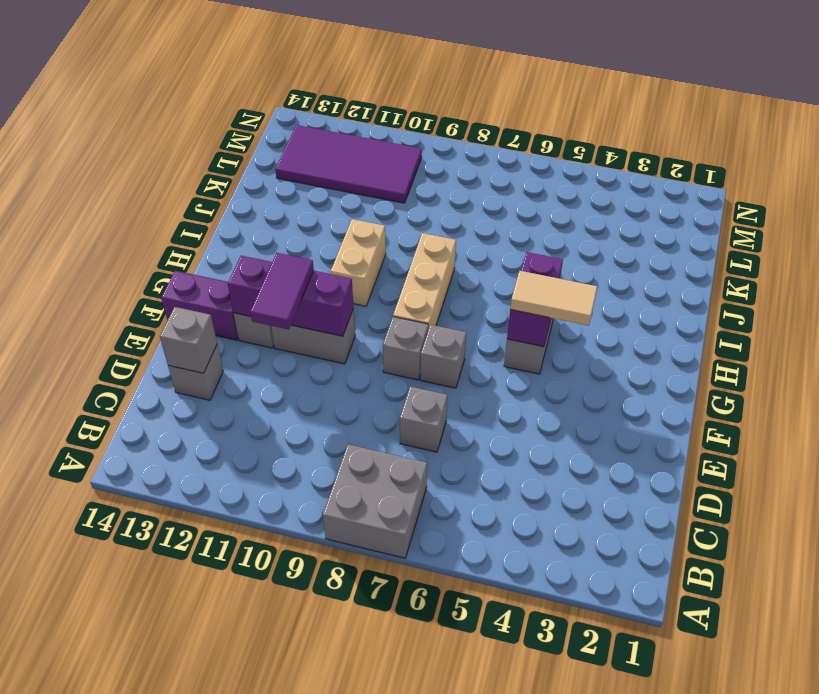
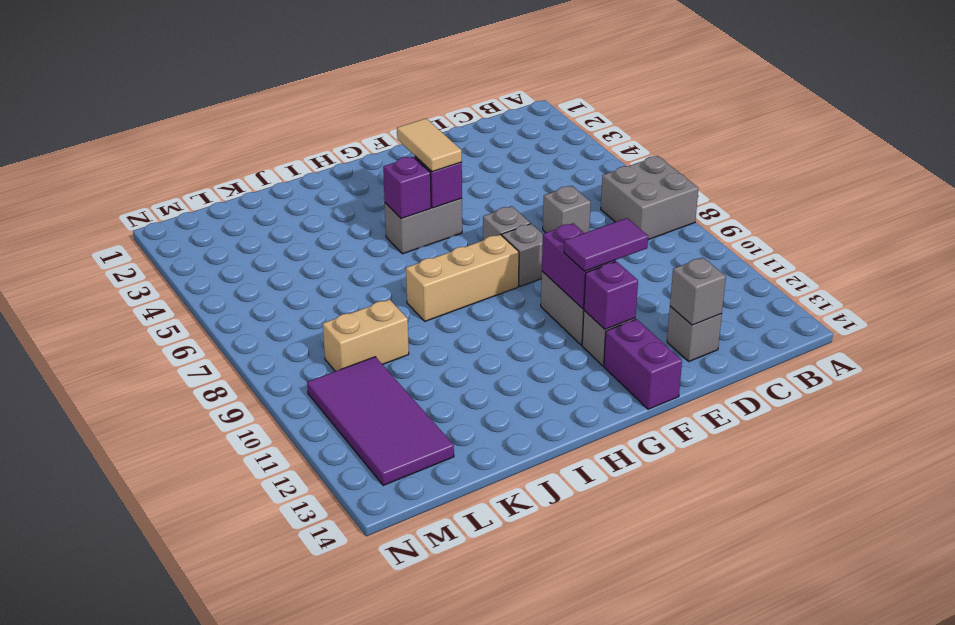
tan 1x2 brick [331,219,386,306] -> tan 1x2 brick moved to [323,299,409,371]

